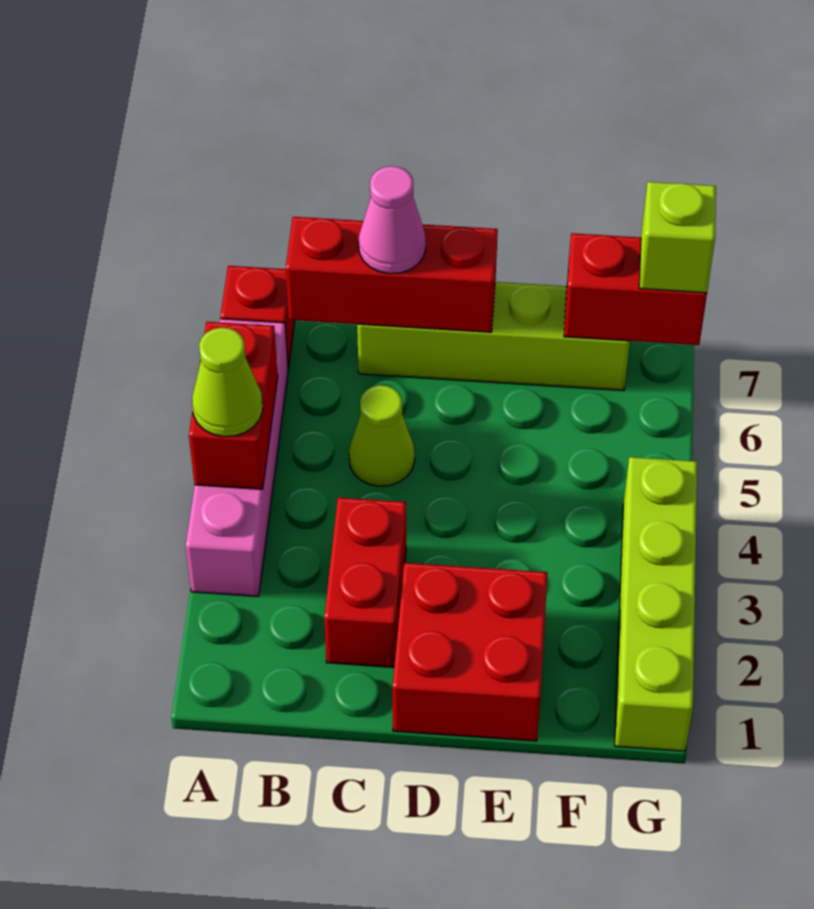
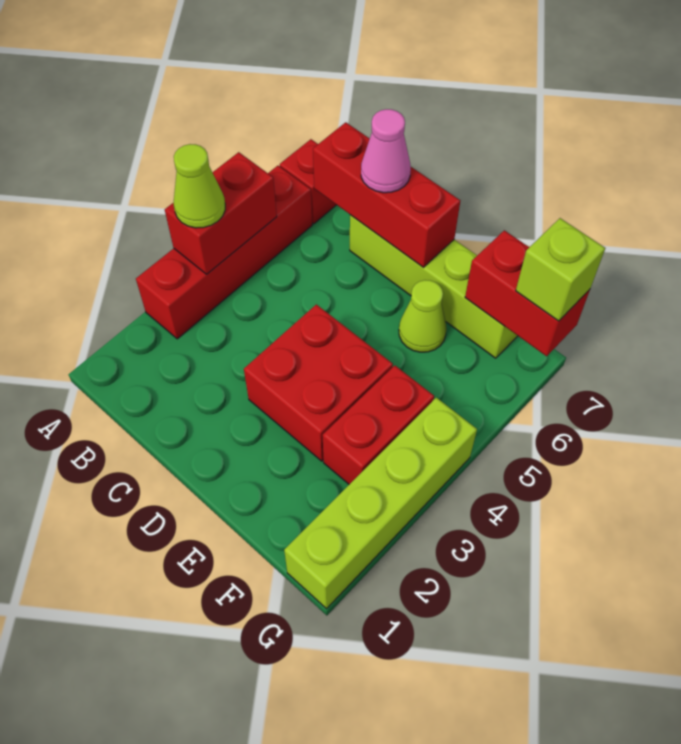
pink 1x4 brick [186,319,288,596] -> red 1x4 brick [136,166,312,339]
red 1x2 brick [324,498,406,667] -> red 1x2 brick moved to [323,366,434,484]
lime 1x1 cone [349,385,415,486] -> lime 1x1 cone moved to [399,280,447,352]
red 2x2 brick [393,563,547,741] -> red 2x2 brick moved to [244,304,393,461]

